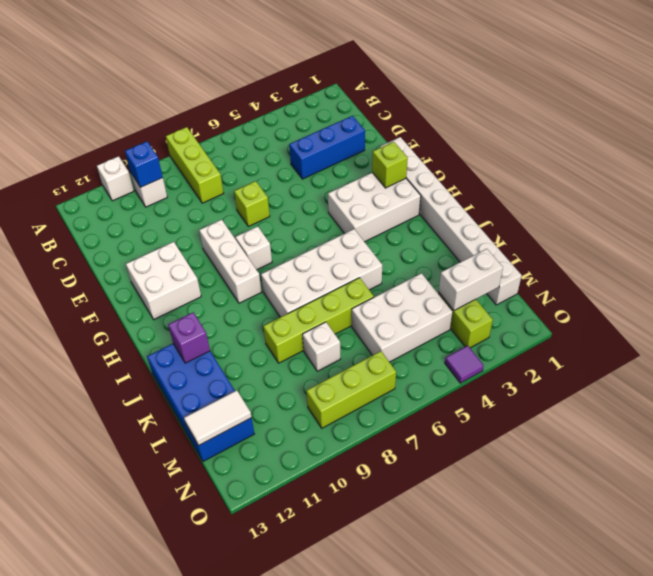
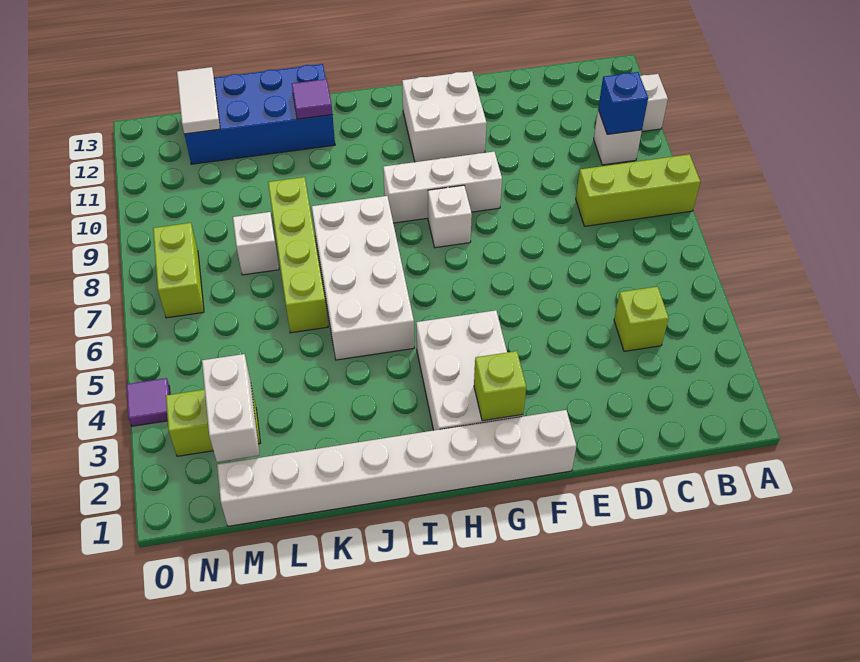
blue 1x3 brick [289,116,365,179] -> none
lime 1x1 brick [234,181,270,226] -> lime 1x1 brick moved to [614,287,669,351]
purple 1x1 brick [168,312,210,363] -> purple 1x1 tile [292,79,332,119]
white 2x3 brick [352,273,453,362] -> none
lime 1x3 brick [306,351,396,428] -> lime 1x2 brick [153,223,204,318]

